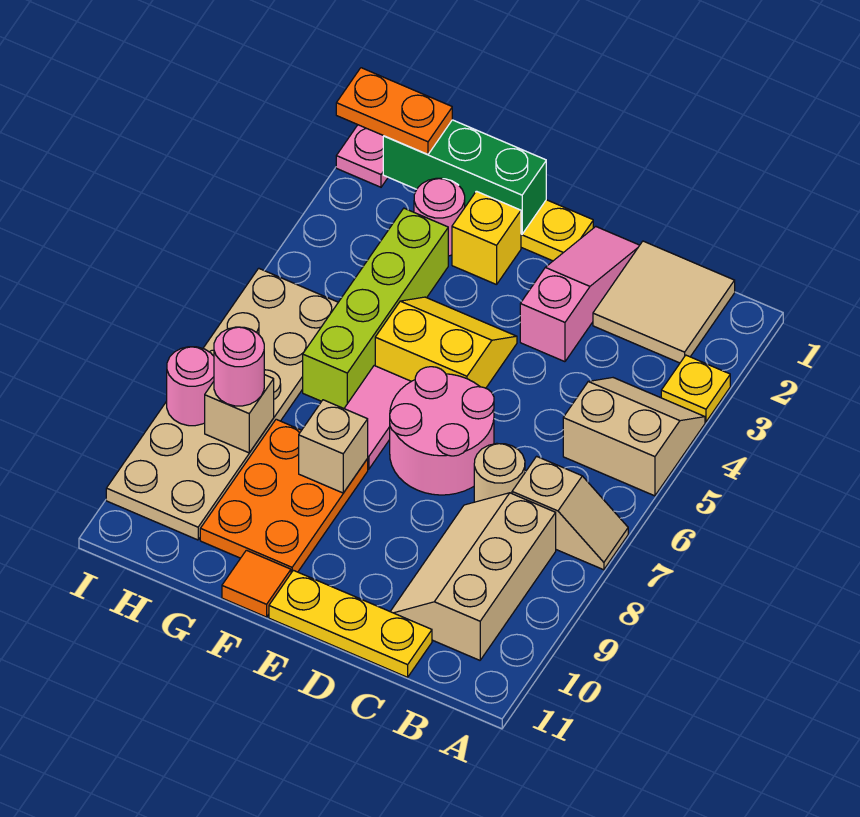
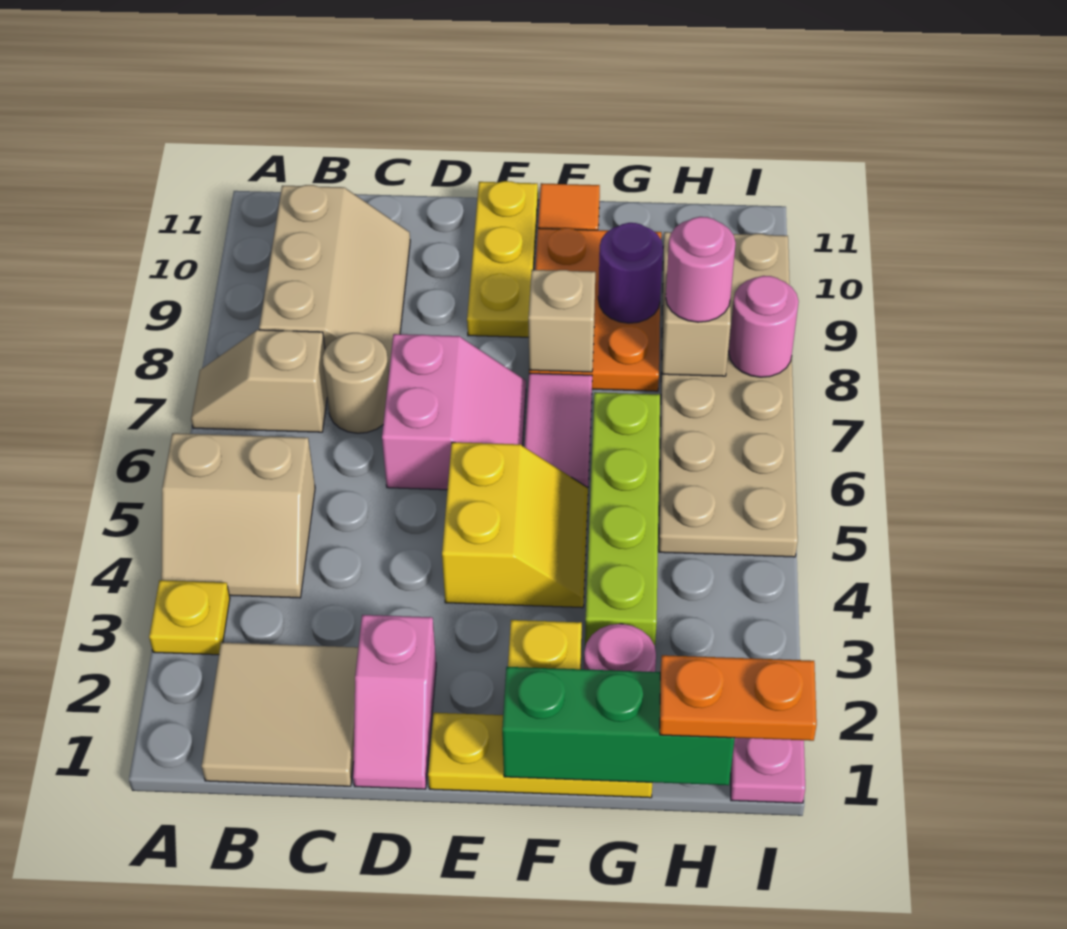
yellow 1x3 plate [269,570,432,677] -> yellow 1x3 plate turned to [467,181,538,337]
pink 1x3 slope [520,227,640,362] -> pink 1x2 slope [353,615,436,789]
pink 2x2 round brick [390,367,494,495] -> pink 2x2 slope [382,334,526,490]
yellow 2x2 slope [375,297,517,388] -> yellow 2x2 slope turned to [442,442,588,608]
none -> purple 1x1 round brick [598,223,663,323]

